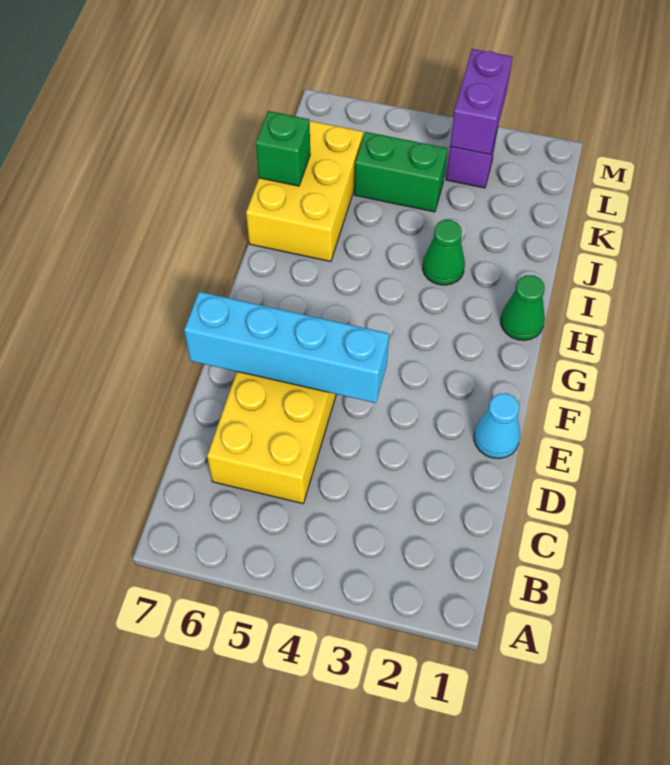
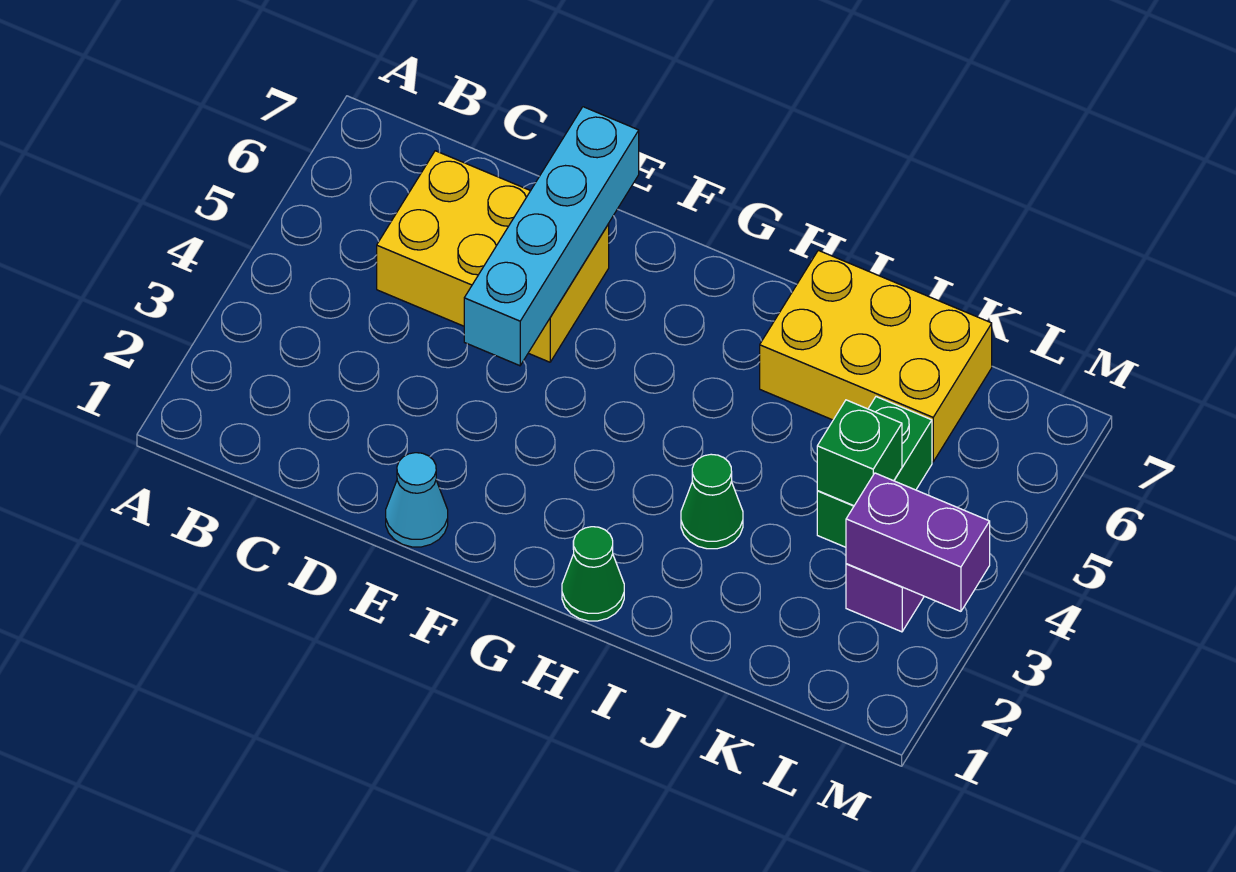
green 1x1 brick [256,111,310,186] -> green 1x1 brick moved to [817,400,902,506]

